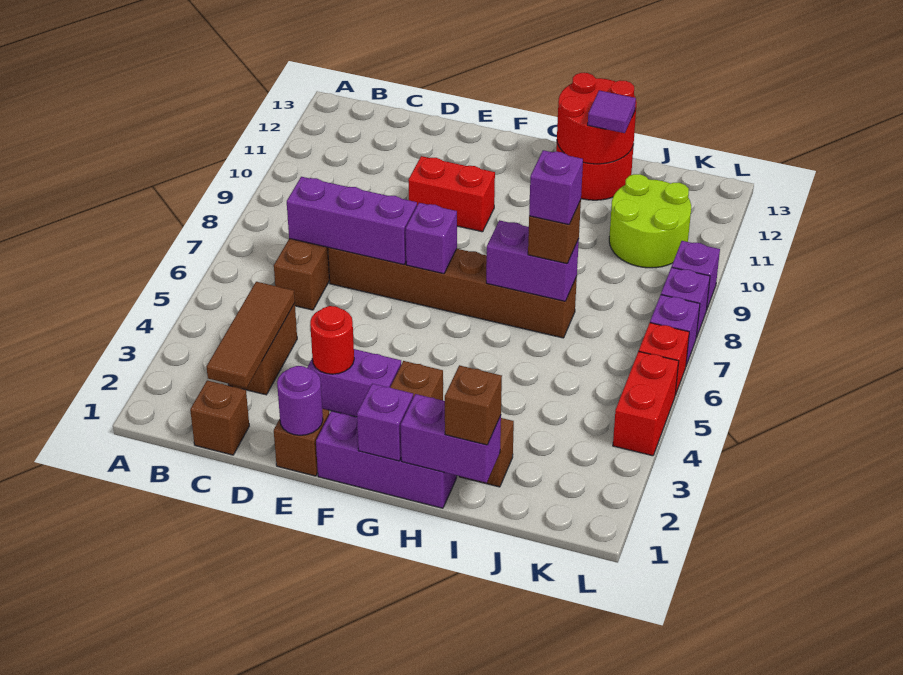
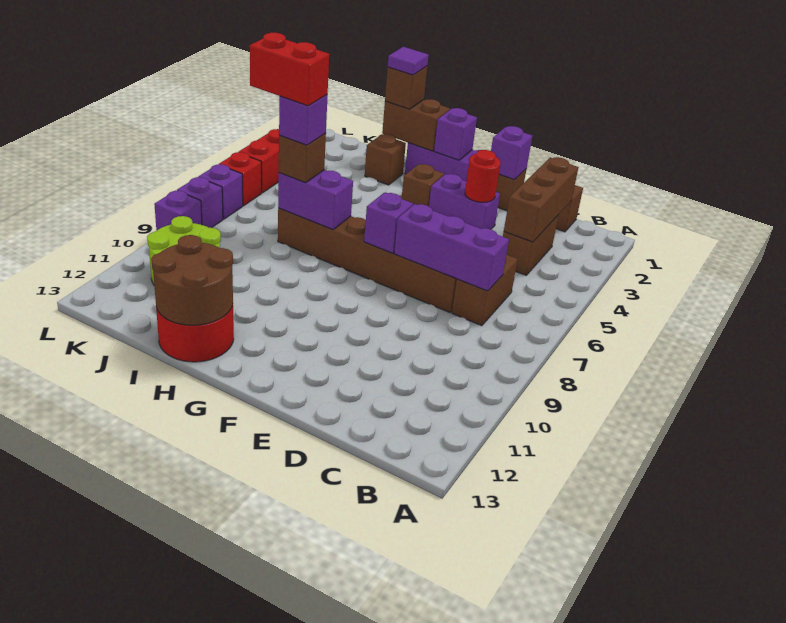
brown 1x3 tile [206,282,295,388] -> brown 1x3 brick [504,157,578,242]
purple 1x1 round brick [277,366,323,435] -> purple 1x1 brick [491,126,532,179]
red 1x2 brick [408,156,495,232] -> red 1x2 brick moved to [250,33,329,106]
purple 1x2 brick [401,394,501,483] -> brown 1x2 brick [382,99,450,151]
red 2x2 round brick [557,73,637,164] -> brown 2x2 round brick [151,235,233,325]
purple 1x1 tile [588,90,636,133] -> purple 1x1 tile moved to [388,47,429,75]

